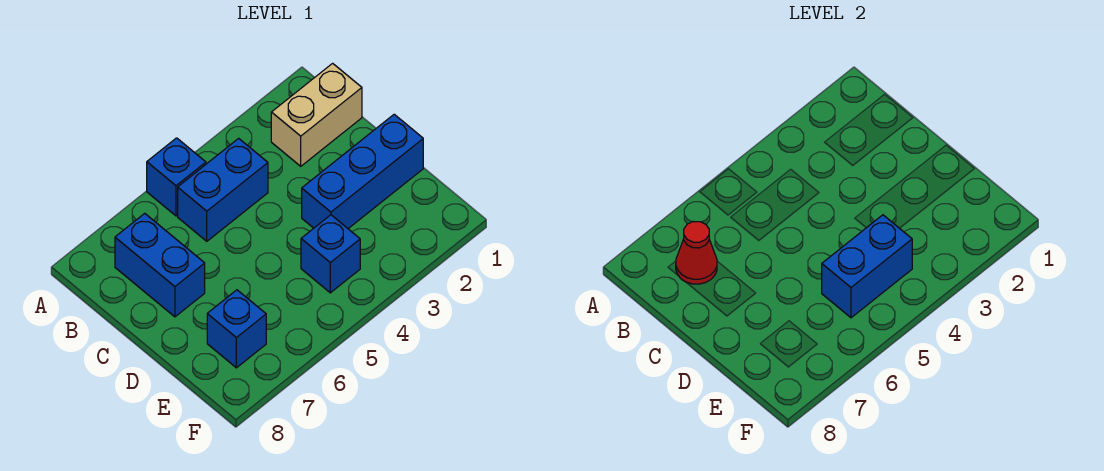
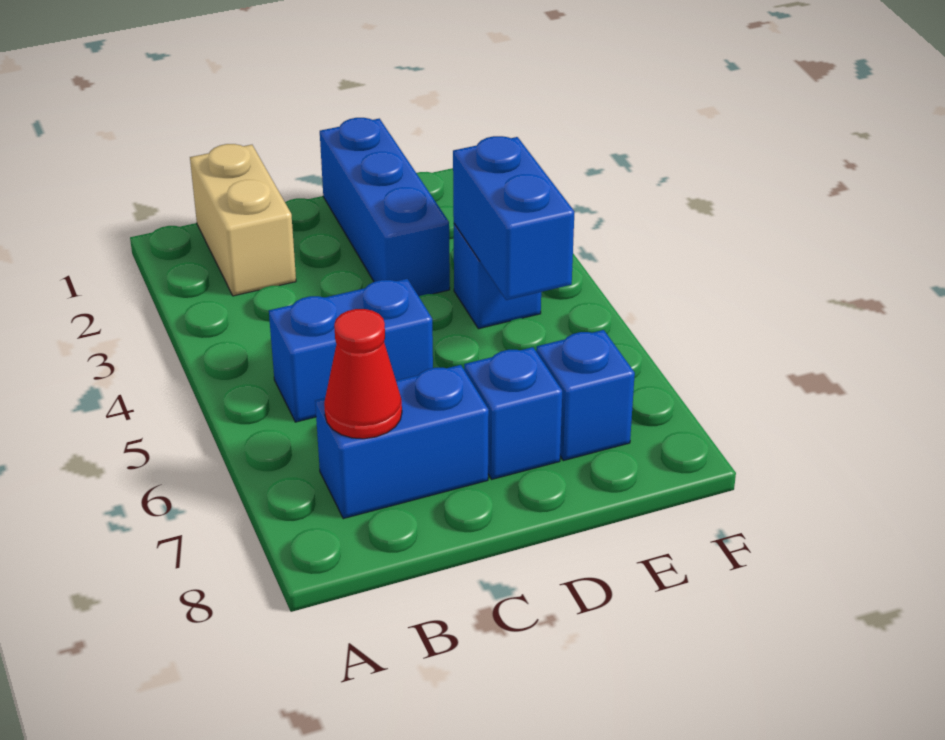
blue 1x1 brick [147,138,206,216] -> blue 1x1 brick moved to [464,347,562,479]
blue 1x2 brick [178,138,268,241] -> blue 1x2 brick turned to [269,279,433,422]

